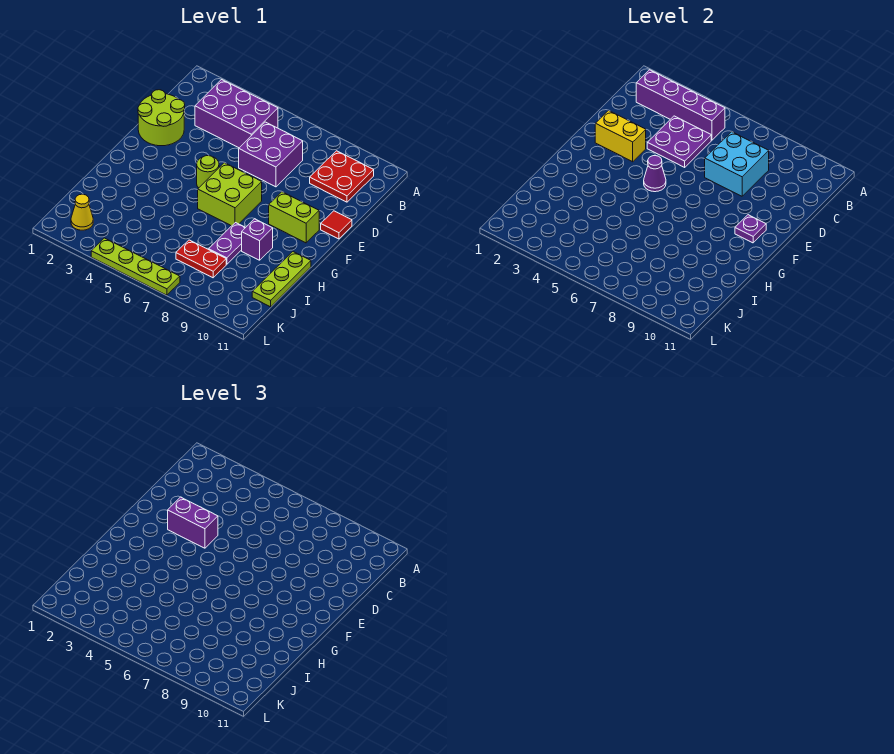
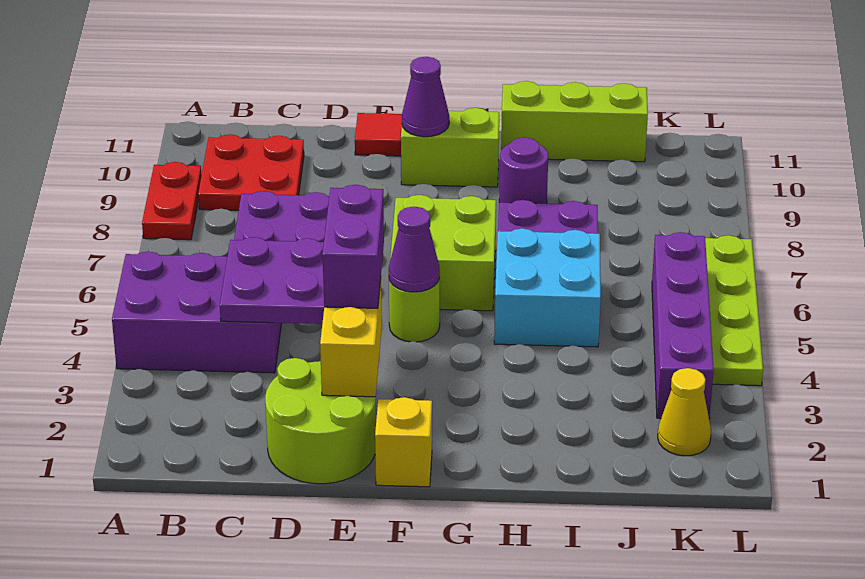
purple 1x4 brick [636,70,725,140] -> purple 1x4 brick moved to [652,232,714,419]
purple 2x3 brick [195,79,278,148] -> purple 2x3 brick turned to [112,251,282,373]
cyan 2x2 brick [705,132,769,196] -> cyan 2x2 brick moved to [494,228,601,347]
none -> yellow 1x1 brick [375,397,432,487]
lime 1x2 brick [269,192,319,243] -> lime 1x2 brick turned to [401,108,499,187]
purple 1x1 plate [735,215,766,243] -> purple 1x1 cone [402,57,449,137]
purple 1x1 brick [242,219,273,260] -> purple 1x1 round brick [499,137,548,204]
lime 1x3 plate [252,252,311,307] -> lime 1x3 brick [501,81,648,162]
red 1x2 plate [176,240,226,278] -> red 1x2 plate moved to [142,162,202,240]

